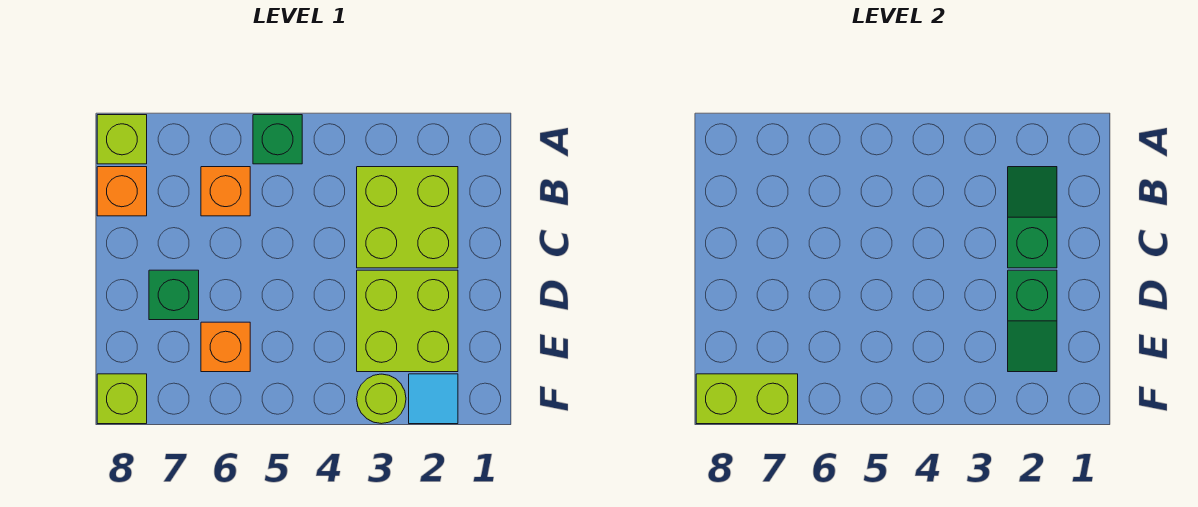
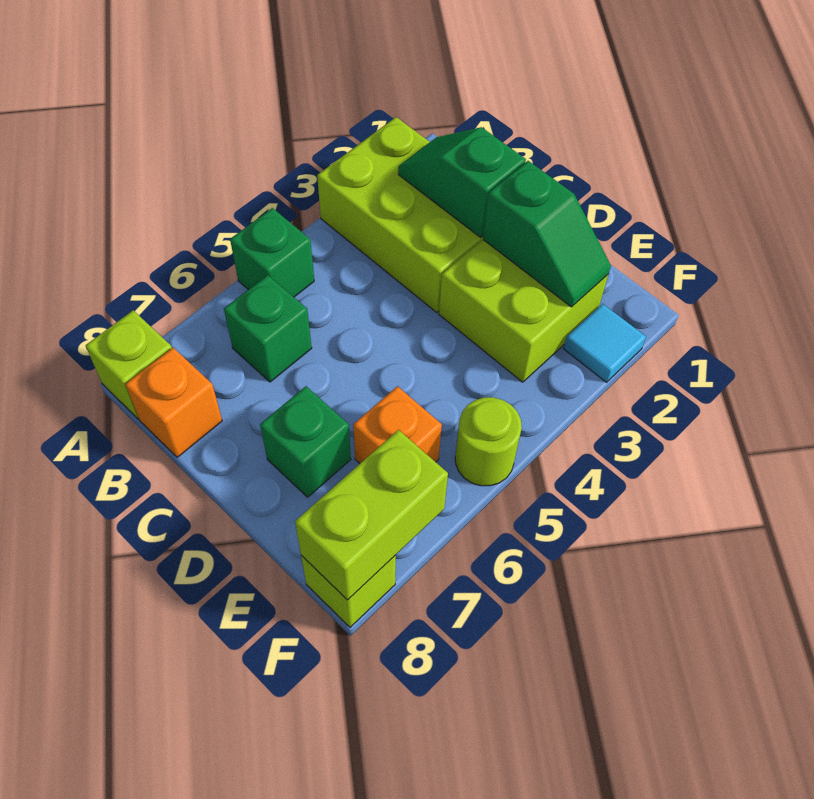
lime 2x2 brick [357,167,458,268] -> lime 2x3 brick [317,117,483,313]
orange 1x1 brick [201,167,250,216] -> green 1x1 brick [224,275,312,382]
lime 1x1 round brick [357,374,406,424] -> lime 1x1 round brick moved to [455,397,522,486]

